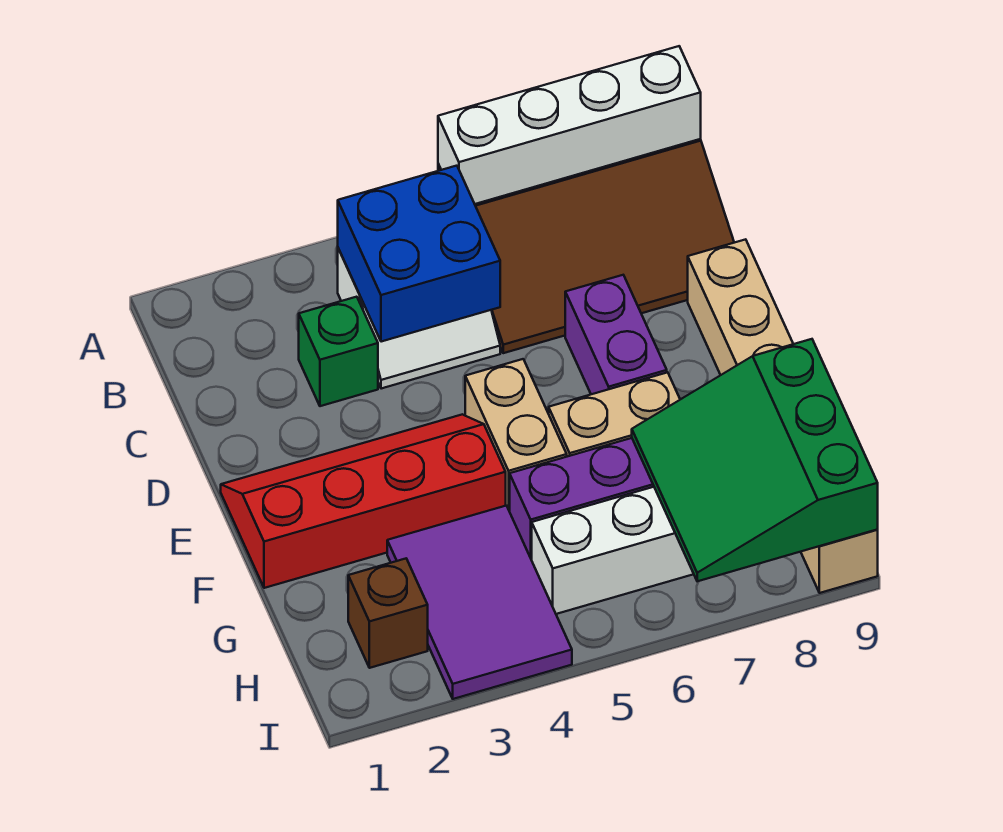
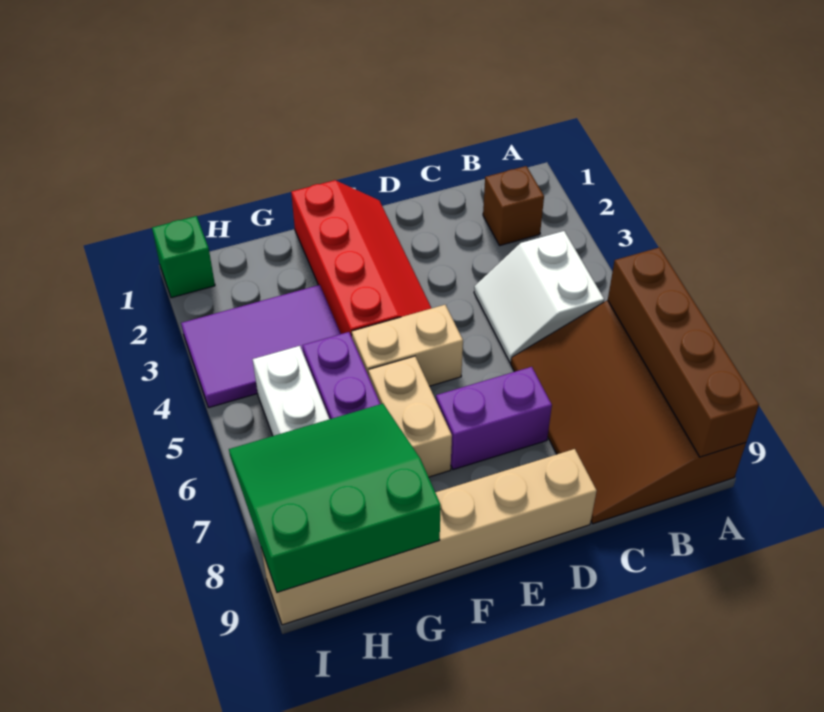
white 1x4 brick [438,46,701,204] -> brown 1x4 brick [608,247,759,457]
blue 2x2 brick [338,166,500,342] -> none
green 1x1 brick [299,297,378,406] -> green 1x1 brick moved to [152,216,215,298]
brown 1x1 brick [348,559,428,668] -> brown 1x1 brick moved to [483,166,544,246]

